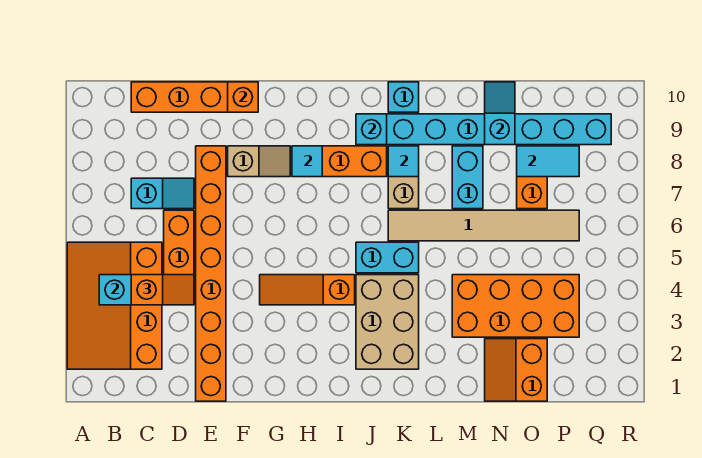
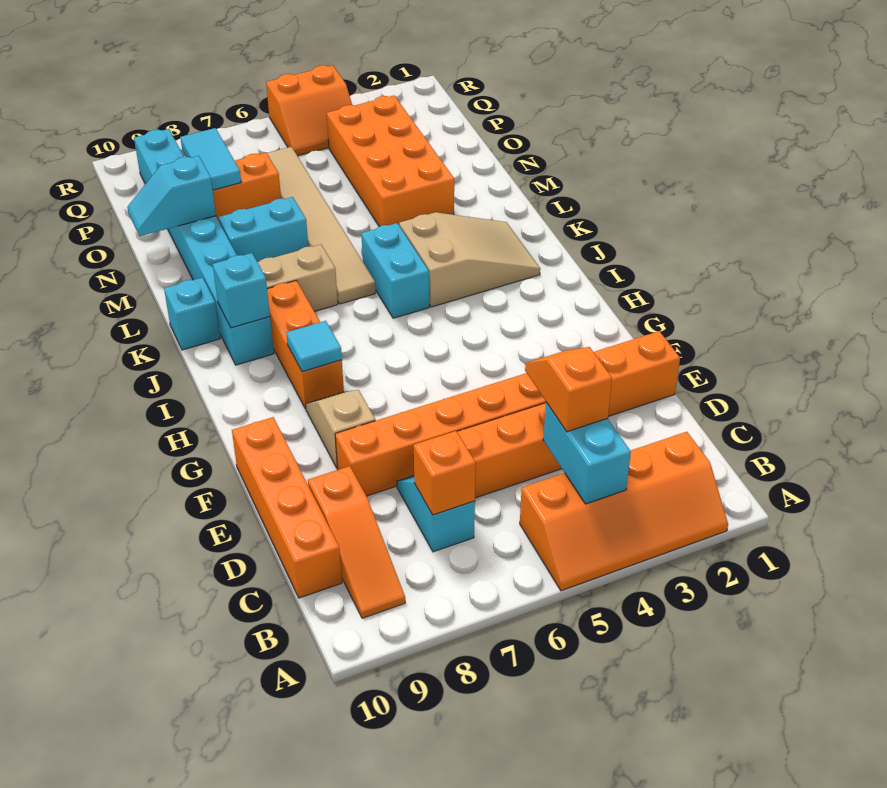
orange 3x4 slope [67,242,162,369] -> orange 2x4 slope [520,432,728,591]
orange 1x1 brick [228,82,258,112] -> orange 1x1 brick moved to [414,431,476,515]
orange 1x3 slope [260,275,355,305] -> orange 1x3 slope moved to [308,466,405,618]
tan 2x3 brick [356,275,419,369] -> tan 2x3 slope [399,212,540,307]
cyan 1x1 tile [388,146,419,177] -> none
orange 2x2 slope [485,339,547,401] -> orange 2x2 slope moved to [266,65,352,156]

